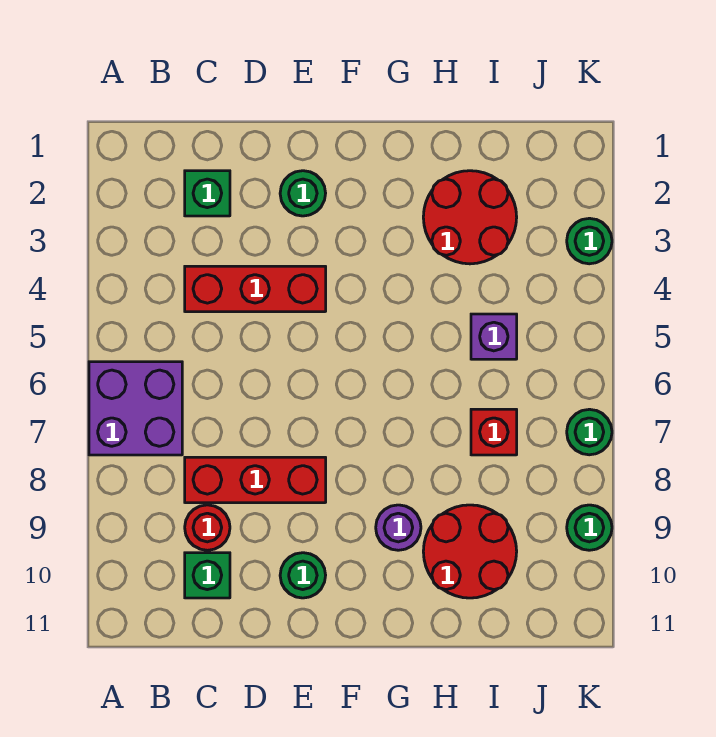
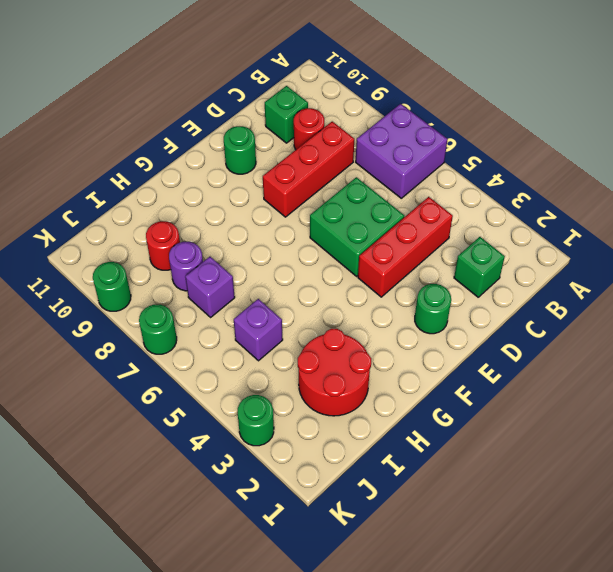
none -> green 2x2 brick [310,177,404,276]
purple 1x1 round brick [376,505,421,550] -> purple 1x1 round brick moved to [169,242,203,291]
red 2x2 round brick [423,505,517,598] -> red 1x1 round brick [146,221,180,270]
red 1x1 brick [471,409,517,455] -> purple 1x1 brick [185,257,235,317]

